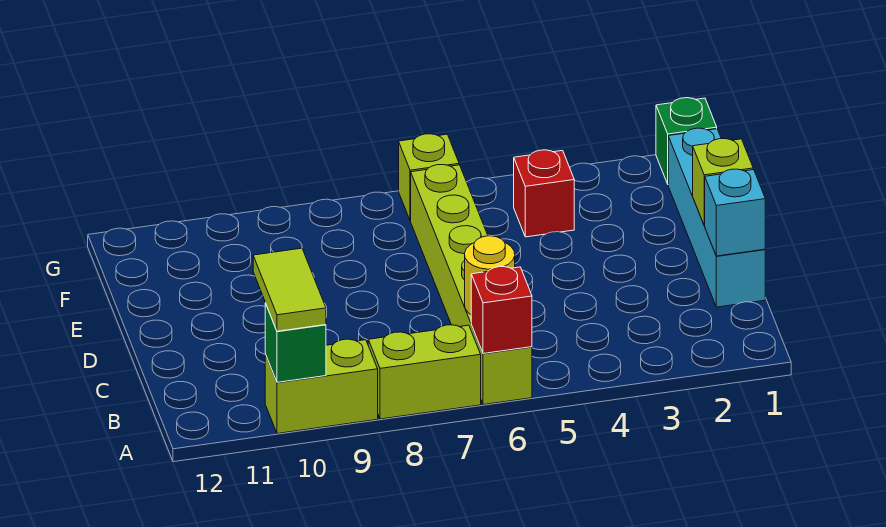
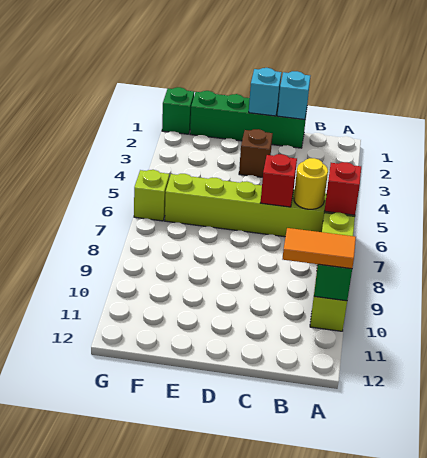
lime 1x2 tile [253,248,326,331] -> orange 1x2 tile [283,228,356,269]
cyan 1x4 brick [668,128,765,307] -> green 1x4 brick [190,91,307,148]
lime 1x1 brick [693,139,753,225] -> cyan 1x1 brick [249,68,282,116]
none -> brown 1x1 brick [239,129,273,177]
red 1x1 brick [514,150,574,237] -> red 1x1 brick moved to [261,154,297,207]

